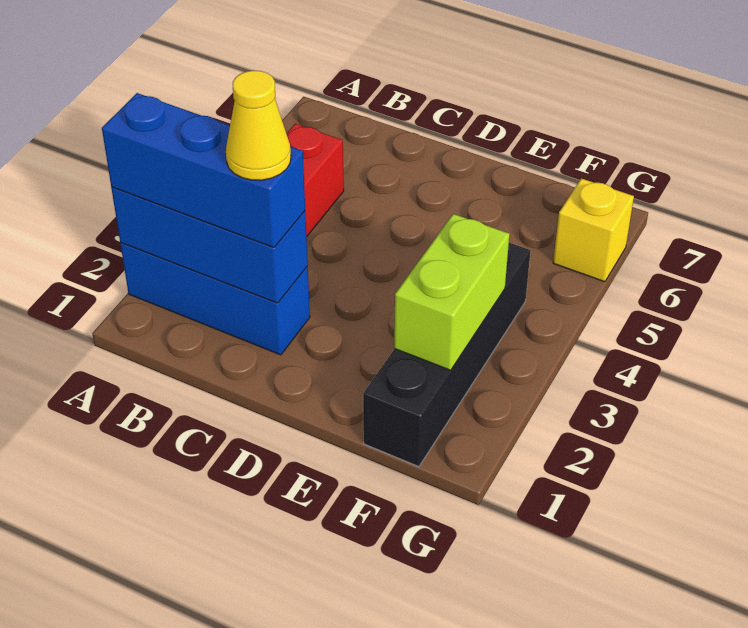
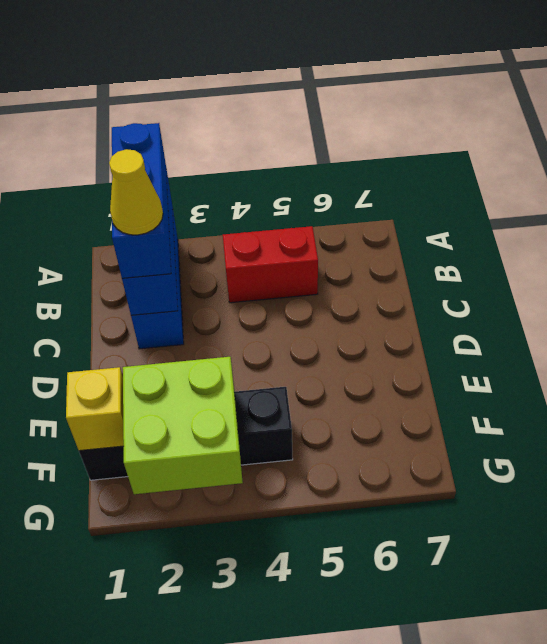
lime 1x2 brick [394,214,510,370] -> lime 2x2 brick [123,357,243,494]
yellow 1x1 brick [553,179,634,282] -> yellow 1x1 brick moved to [66,367,124,451]

